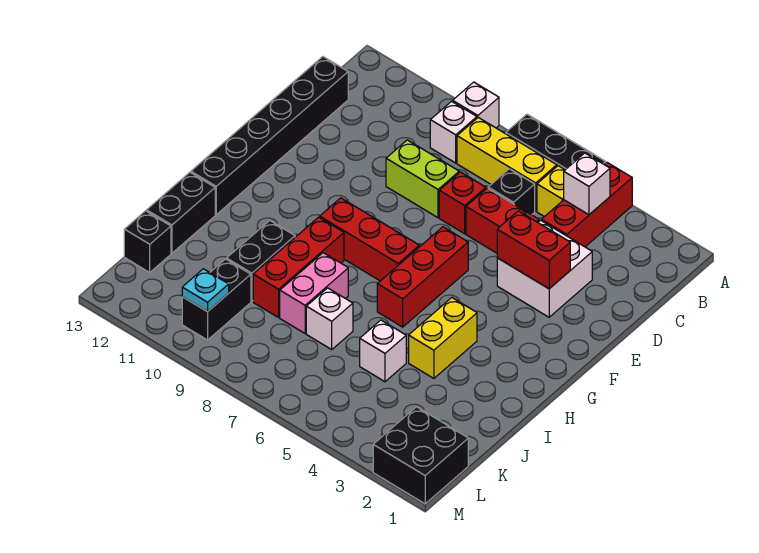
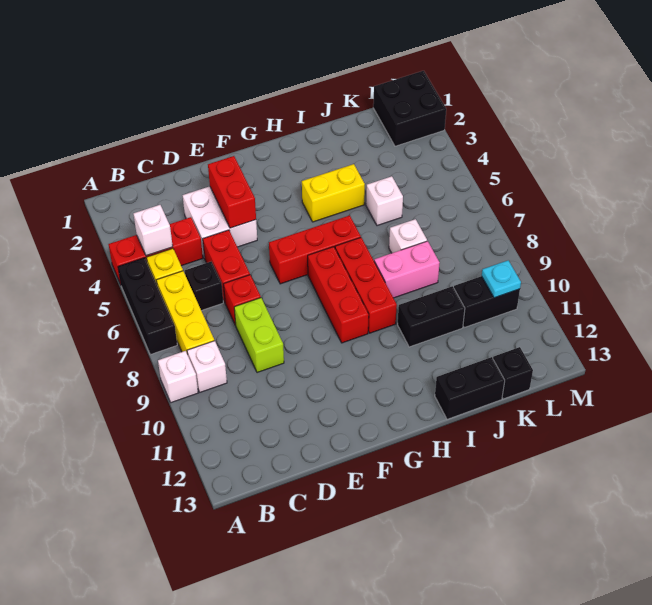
black 1x6 brick [191,57,348,214] -> none
red 1x3 brick [253,217,344,317] -> red 1x3 brick turned to [335,238,397,333]

